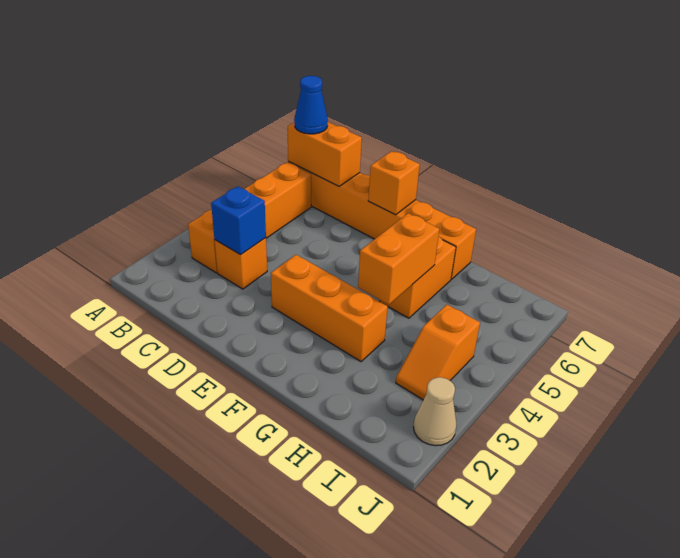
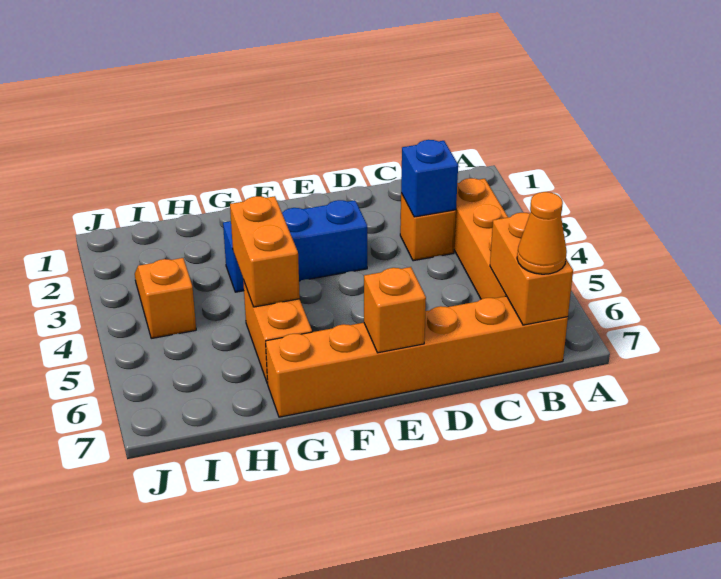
orange 1x2 brick [288,122,362,186] -> orange 1x2 brick turned to [490,213,573,325]
blue 1x1 cone [294,76,328,134] -> orange 1x1 cone [517,192,567,274]
orange 1x3 brick [271,255,388,362] -> blue 1x3 brick [223,200,367,292]
tan 1x1 cone [413,377,456,446] -> none

